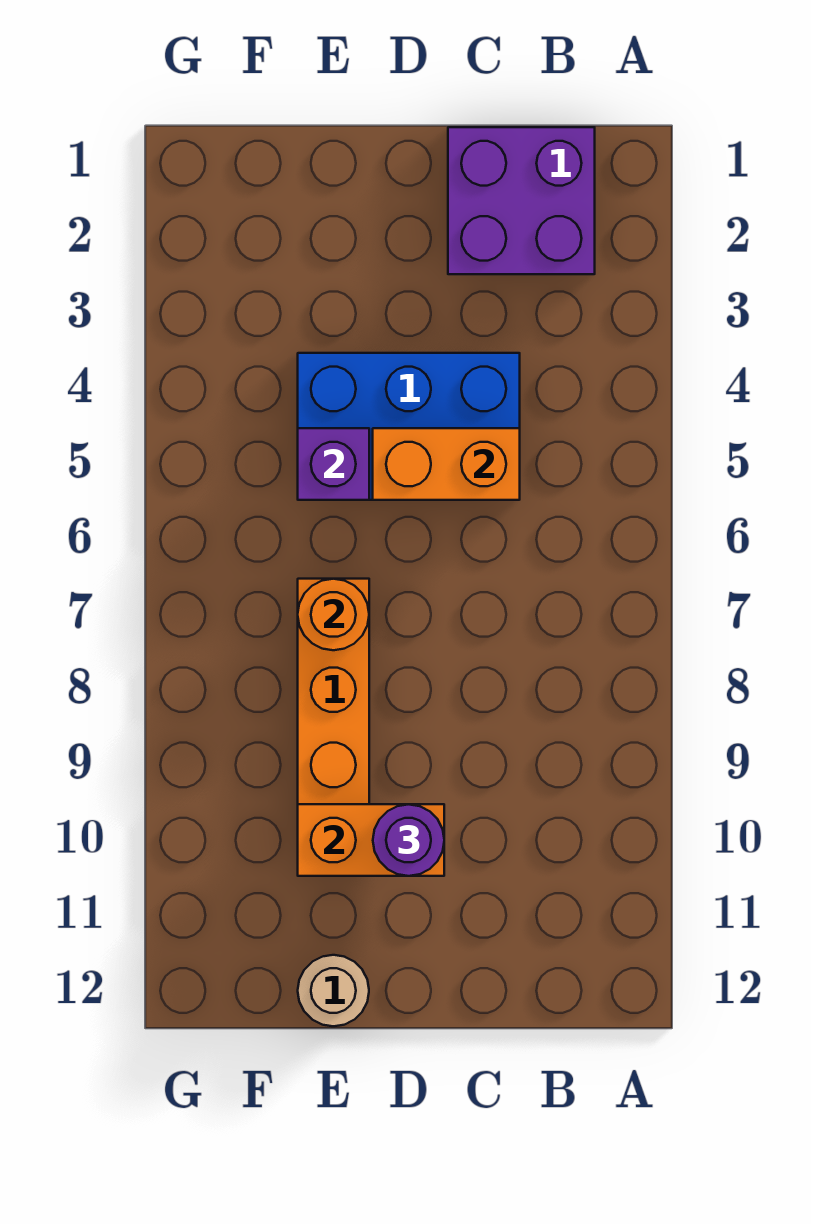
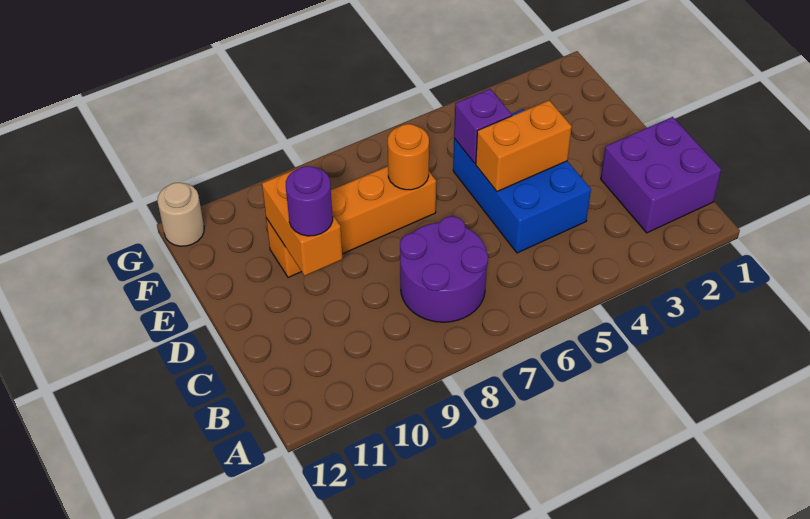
none -> purple 2x2 round brick [400,216,488,322]
orange 1x2 brick [373,428,520,500] -> orange 1x2 brick turned to [476,100,572,191]
tan 1x1 round brick [298,955,369,1026] -> tan 1x1 round brick moved to [157,183,204,246]

